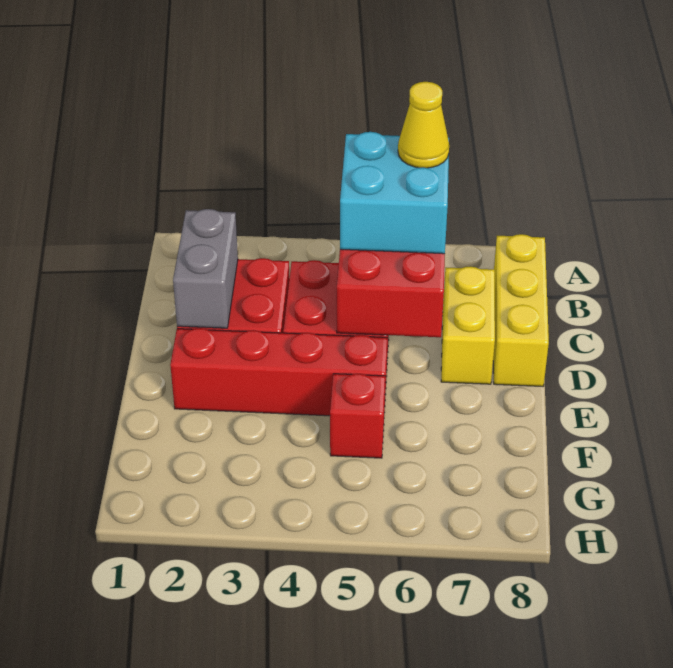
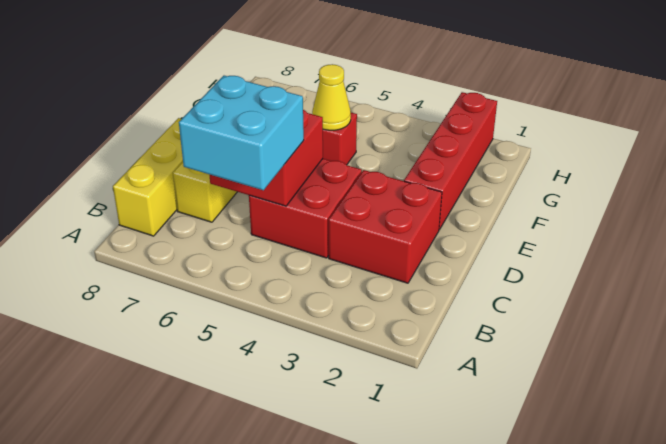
yellow 1x1 cone [398,82,449,168] -> yellow 1x1 cone moved to [312,64,351,130]
grey 1x2 brick [173,209,238,328] -> none
red 1x4 brick [170,328,387,416] -> red 1x4 brick turned to [404,92,497,230]

